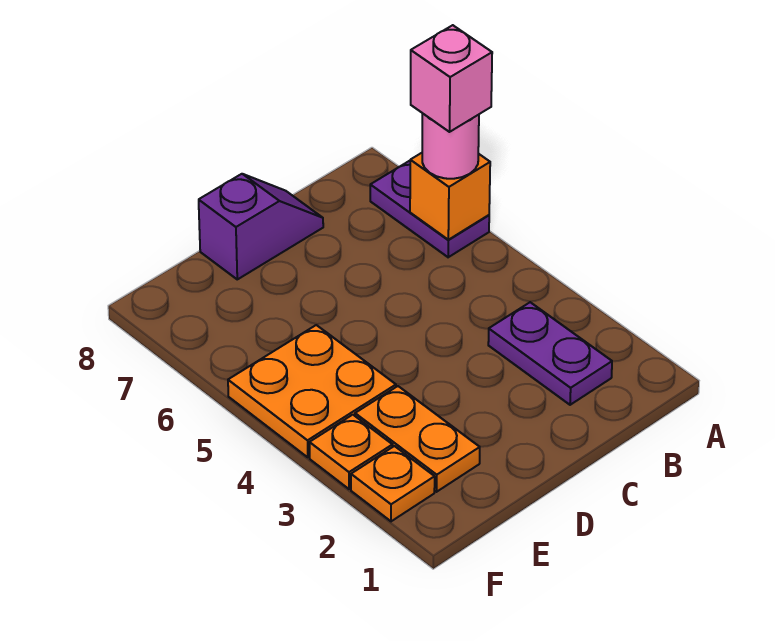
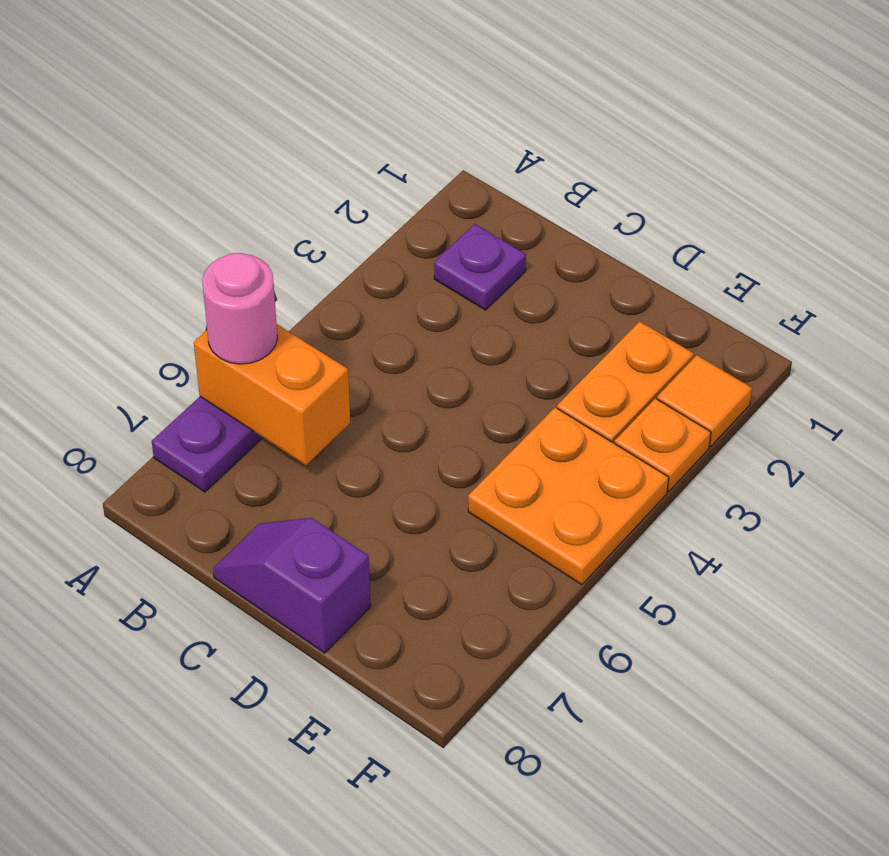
orange 1x1 brick [410,153,490,240] -> orange 1x2 brick [194,324,350,465]
pink 1x1 brick [411,25,492,132] -> none
purple 1x2 plate [488,302,612,405] -> purple 1x1 plate [434,224,526,310]
orange 1x1 plate [351,446,435,521] -> orange 1x1 tile [657,355,752,446]

